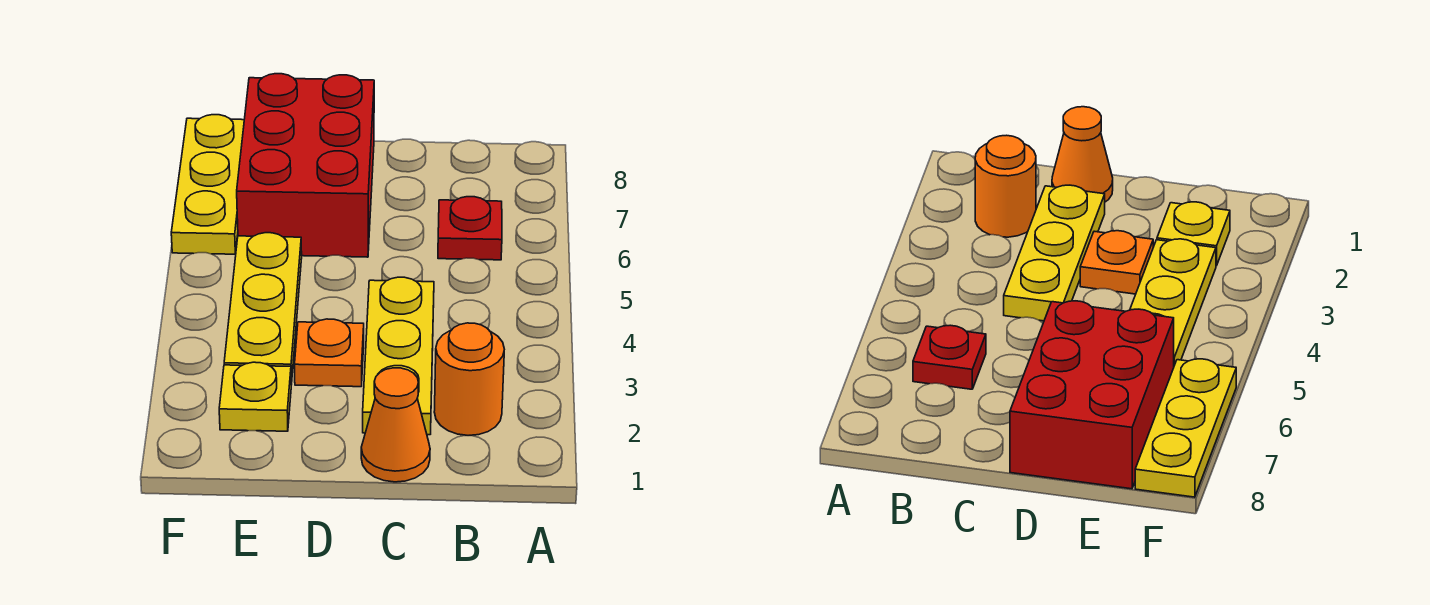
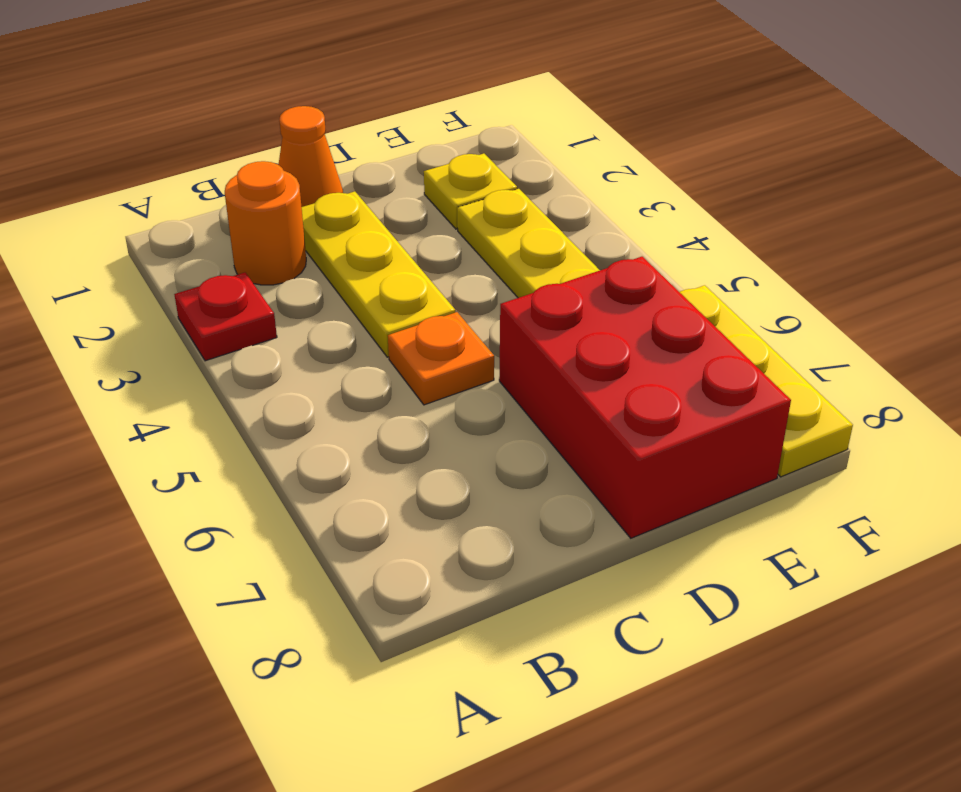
red 1x1 plate [438,197,502,260] -> red 1x1 plate moved to [174,273,277,361]
orange 1x1 plate [295,319,364,387] -> orange 1x1 plate moved to [388,312,494,405]

